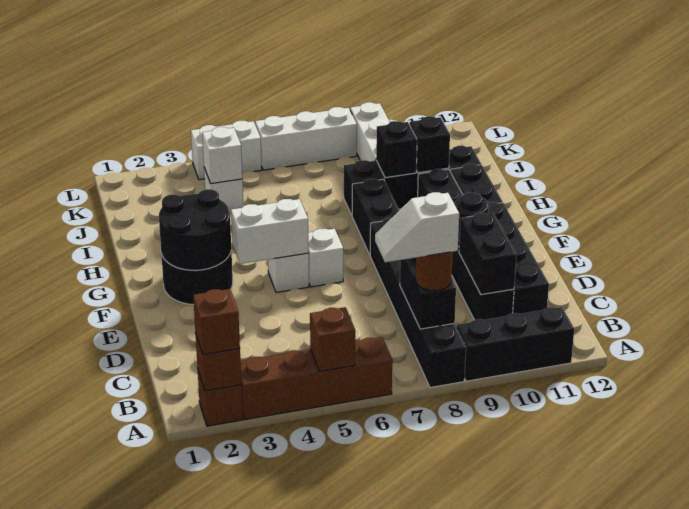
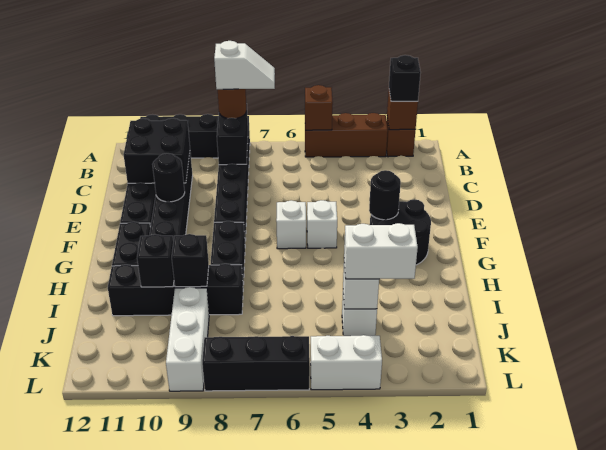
brown 1x1 brick [193,289,240,355] -> black 1x1 brick [389,55,421,101]
brown 1x4 brick [241,337,392,420] -> brown 1x3 brick [305,113,388,157]
black 1x2 brick [459,213,516,295] -> black 2x2 brick [124,118,190,183]
black 2x2 round brick [159,189,231,270] -> black 1x1 round brick [369,170,401,220]
white 1x2 brick [231,199,309,264] -> white 1x2 brick moved to [344,223,418,279]
white 1x3 brick [255,107,357,170] -> black 1x3 brick [202,336,310,391]

